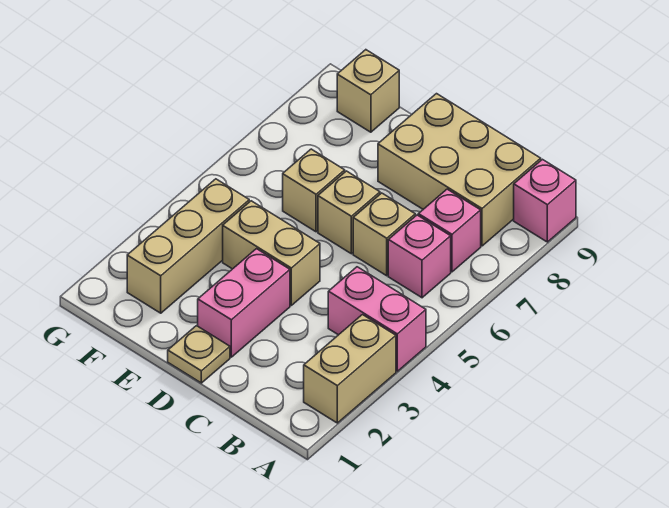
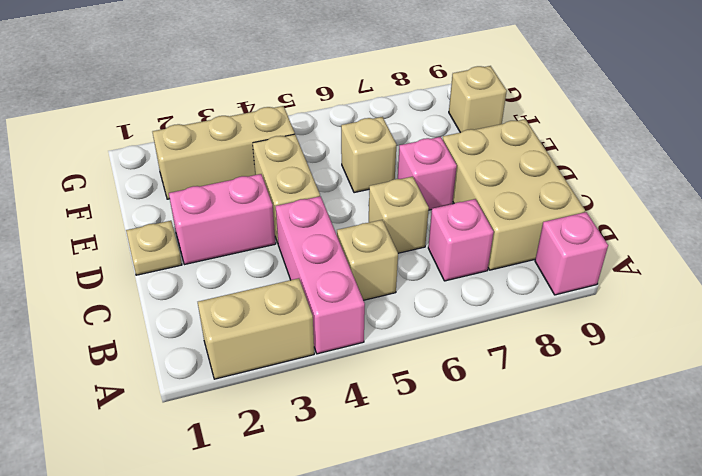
pink 1x2 brick [328,267,426,371] -> pink 1x3 brick [276,196,365,354]
pink 1x1 brick [388,215,451,298] -> pink 1x1 brick moved to [398,137,457,210]
tan 1x1 brick [318,171,380,254] -> tan 1x1 brick moved to [337,220,398,300]

